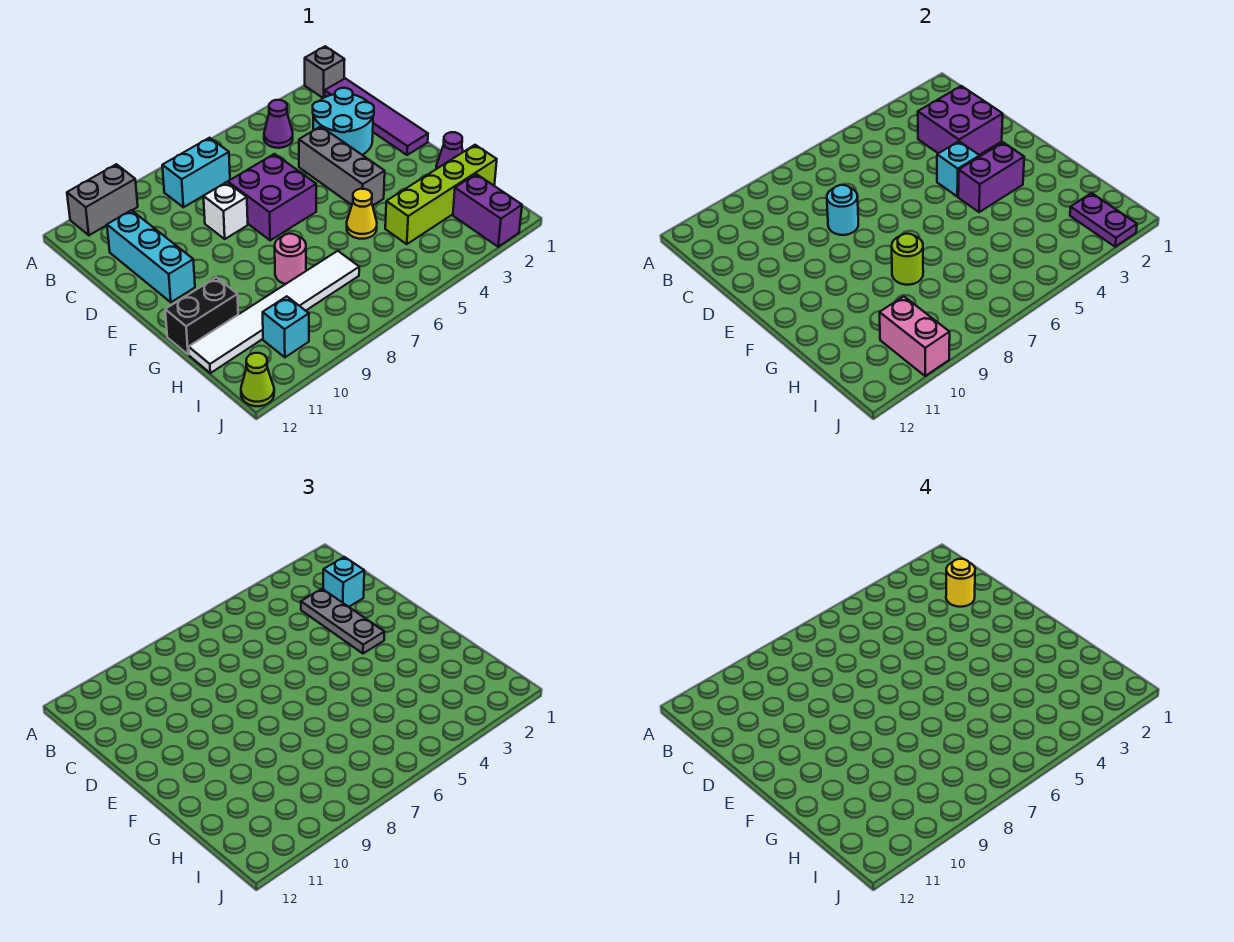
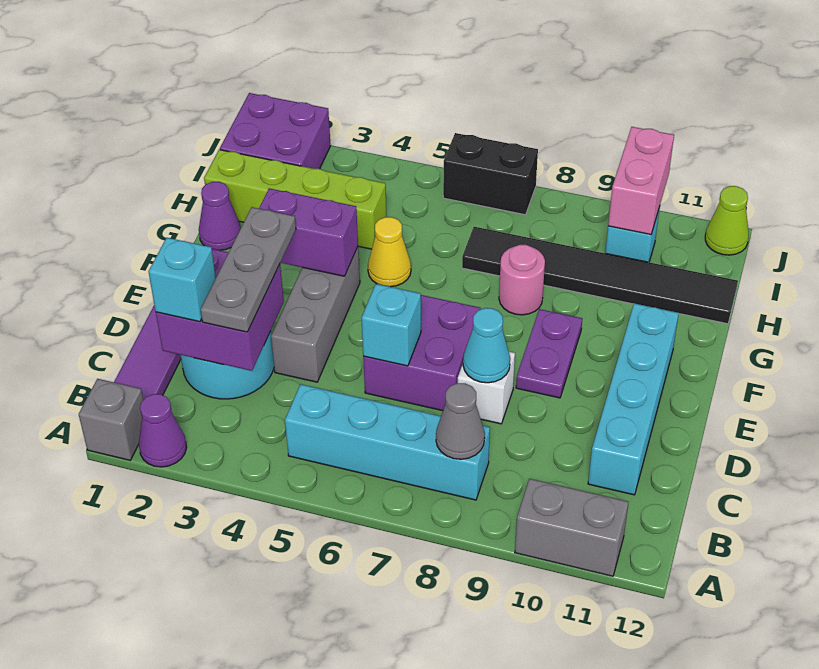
purple 1x1 cone [264,100,293,148] -> purple 1x1 cone moved to [139,394,187,467]
cyan 1x2 brick [162,138,230,207] -> cyan 1x4 brick [285,384,490,500]
none -> grey 1x1 cone [436,383,485,459]
yellow 1x1 round brick [946,559,975,607] -> none
cyan 1x3 brick [107,210,195,302] -> cyan 1x4 brick [588,303,679,495]
cyan 1x1 round brick [827,185,858,235] -> cyan 1x1 cone [463,308,510,383]
cyan 1x1 brick [937,141,980,197] -> cyan 1x1 brick moved to [362,284,421,366]
lime 1x1 round brick [892,234,923,285] -> none
black 1x2 brick [165,277,238,355] -> black 1x2 brick moved to [443,133,538,215]
white 1x6 tile [189,251,359,373] -> black 1x6 tile [462,227,738,324]
purple 1x2 brick [453,174,522,247] -> purple 2x2 brick [220,93,331,169]
purple 1x2 plate [1070,193,1137,247] -> purple 1x2 plate moved to [516,309,582,398]

